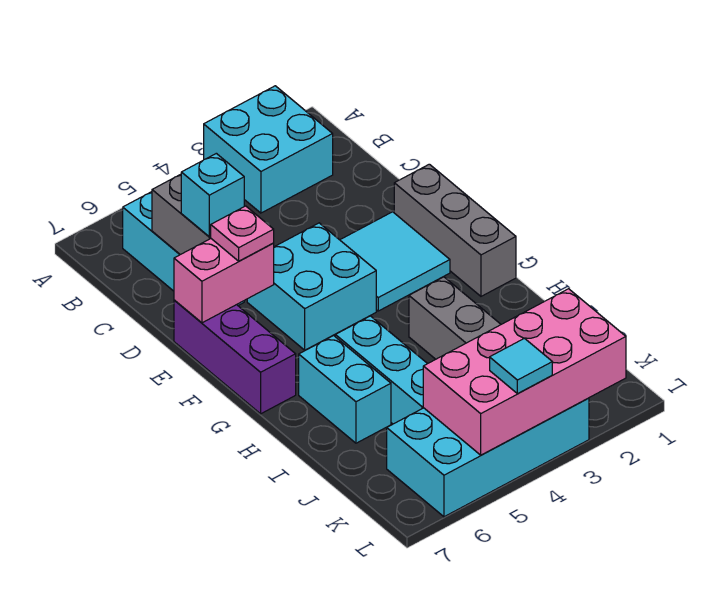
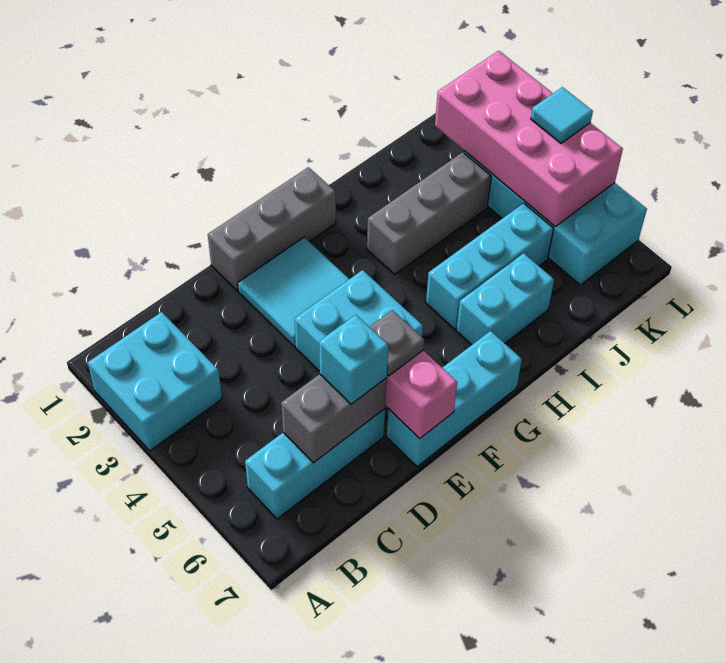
pink 1x1 plate [211,206,274,261] -> grey 1x1 plate [370,310,424,376]
purple 1x3 brick [174,300,296,414] -> cyan 1x3 brick [387,331,522,467]

